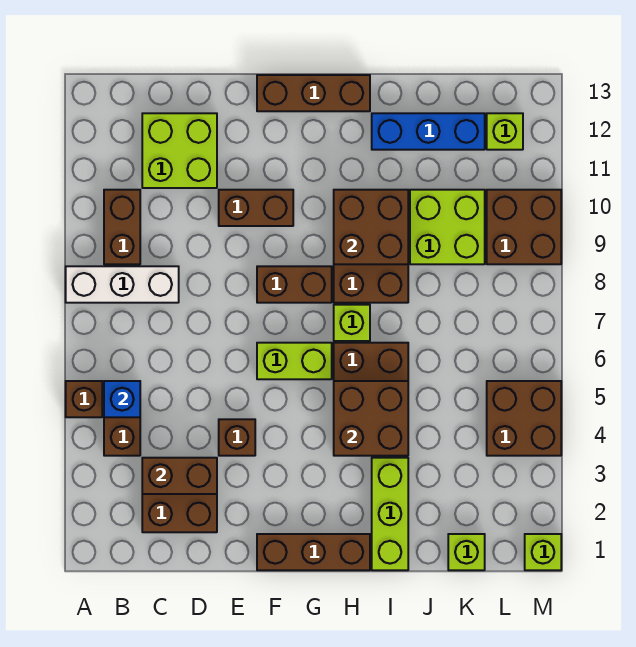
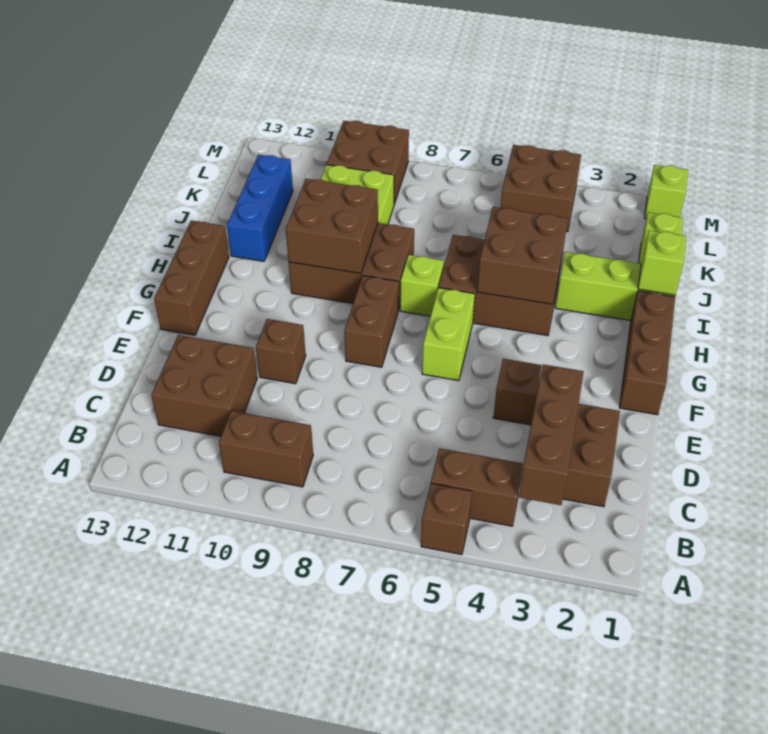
white 1x3 brick [66,266,179,303] -> none
blue 1x1 brick [104,381,140,417] -> none
brown 1x2 brick [142,458,217,494] -> brown 1x3 brick [519,364,584,505]
lime 2x2 brick [142,113,217,188] -> brown 2x2 brick [151,335,257,436]
brown 1x2 brick [219,190,293,226] -> brown 1x1 brick [256,319,306,384]
lime 1x1 brick [487,113,523,150] -> lime 1x1 brick moved to [638,230,687,295]

